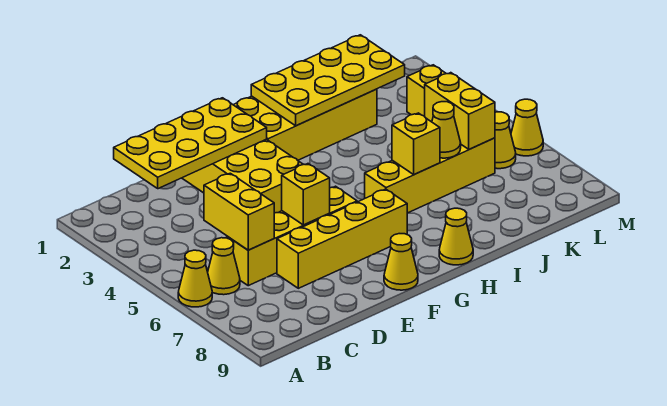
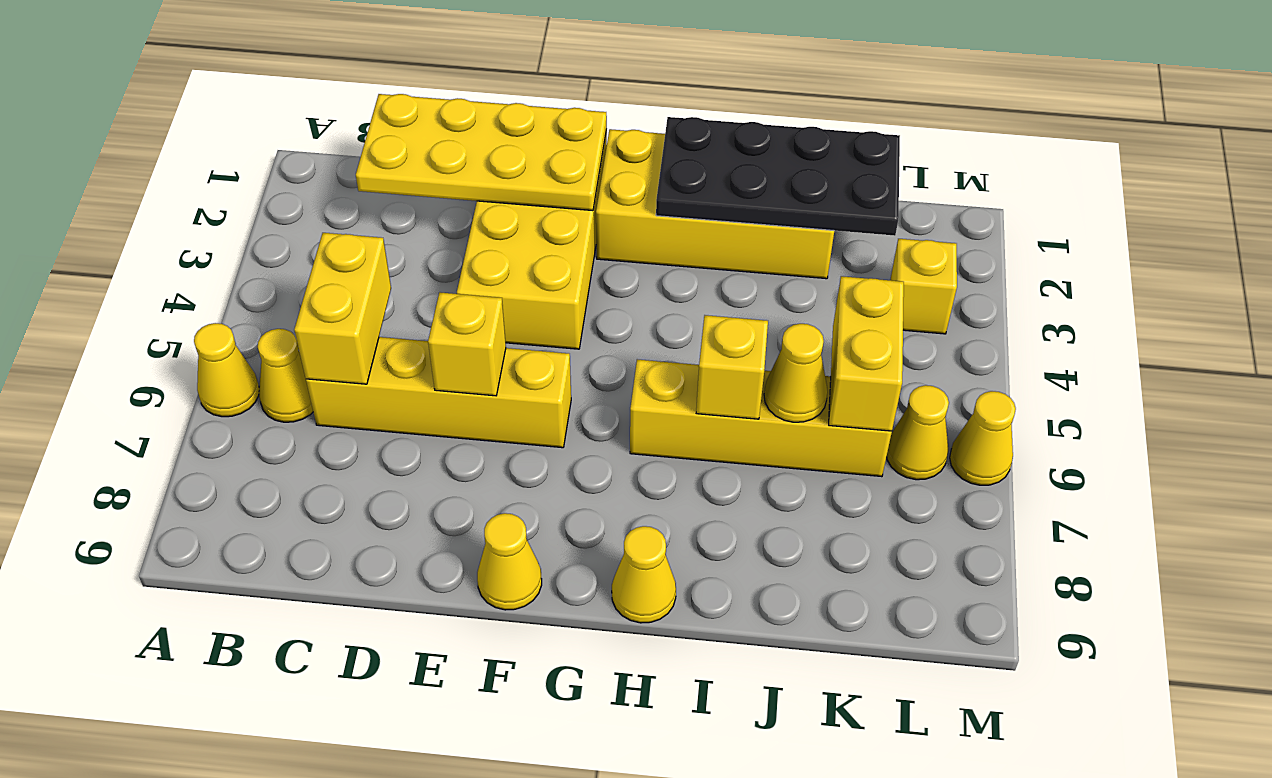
yellow 1x4 brick [277,189,407,288] -> none
yellow 2x4 plate [251,35,405,126] -> black 2x4 plate [656,117,900,236]

